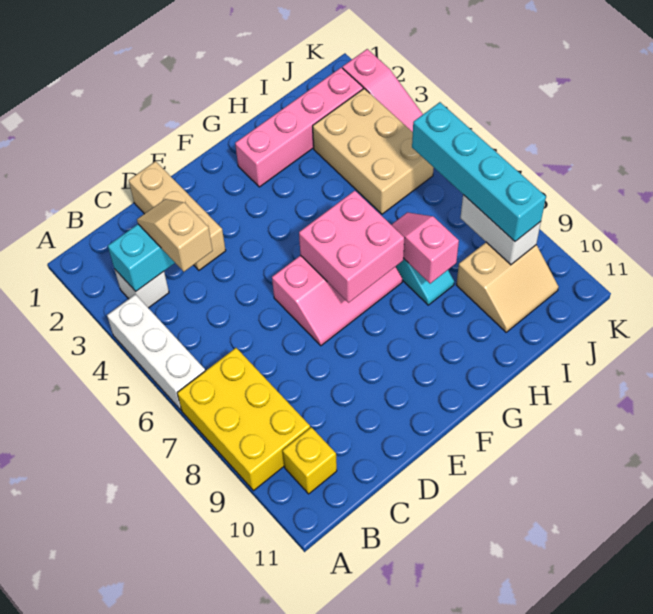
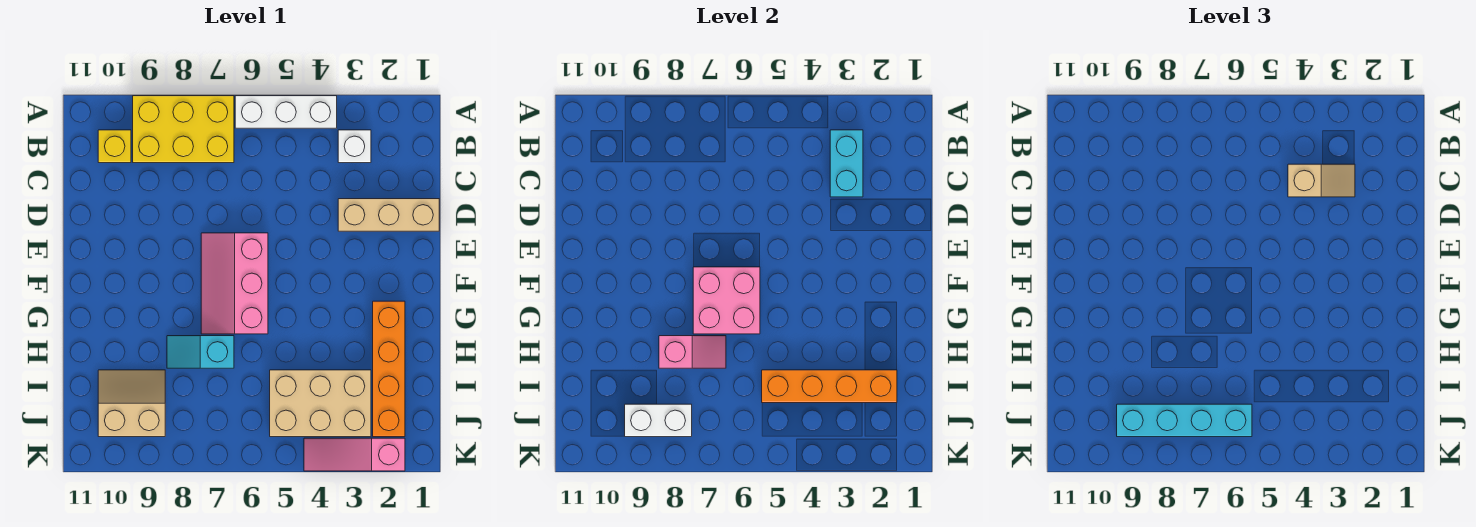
pink 1x4 brick [235,67,363,187] -> orange 1x4 brick [373,301,405,437]
none -> orange 1x4 brick [762,370,897,403]
tan 2x2 slope [456,242,559,332] -> tan 2x2 slope turned to [98,370,165,437]

